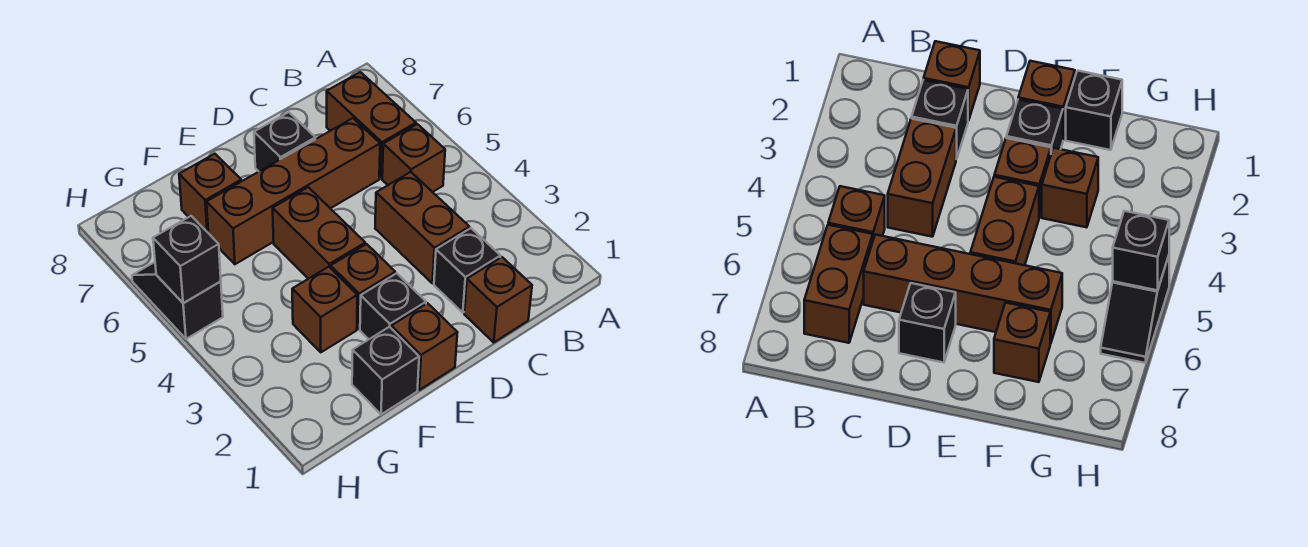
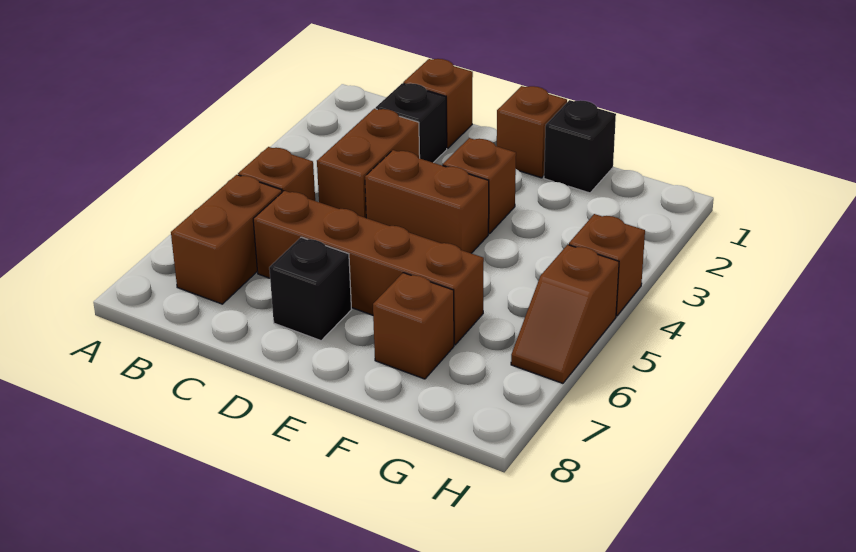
black 1x1 brick [360,273,426,339] -> none
brown 1x2 brick [273,187,365,279] -> brown 1x2 brick turned to [365,150,489,253]
brown 1x1 brick [292,267,357,352] -> brown 1x1 brick moved to [569,214,645,316]
black 1x2 slope [132,262,223,339] -> brown 1x2 slope [511,245,619,383]
black 1x1 brick [153,216,221,303] -> none

